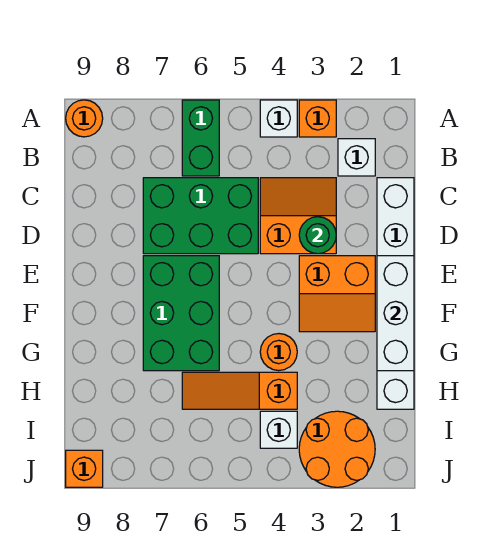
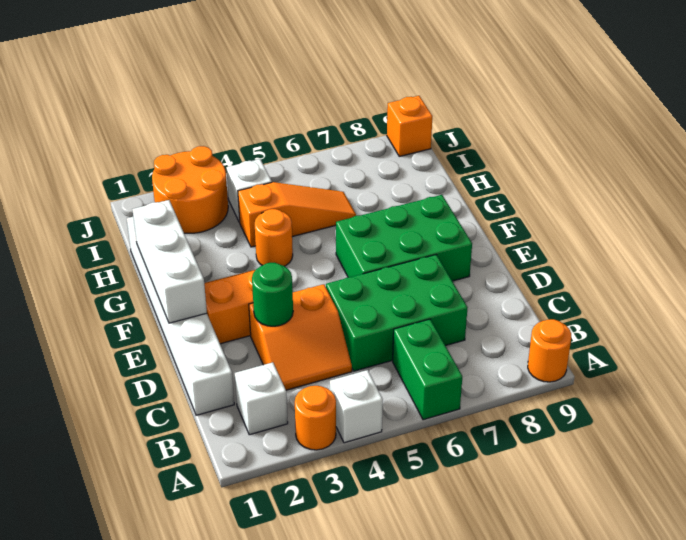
orange 1x1 brick [299,100,336,137] -> orange 1x1 round brick [295,386,336,450]
green 2x3 brick [143,256,219,371] -> green 2x3 brick turned to [336,195,472,281]

